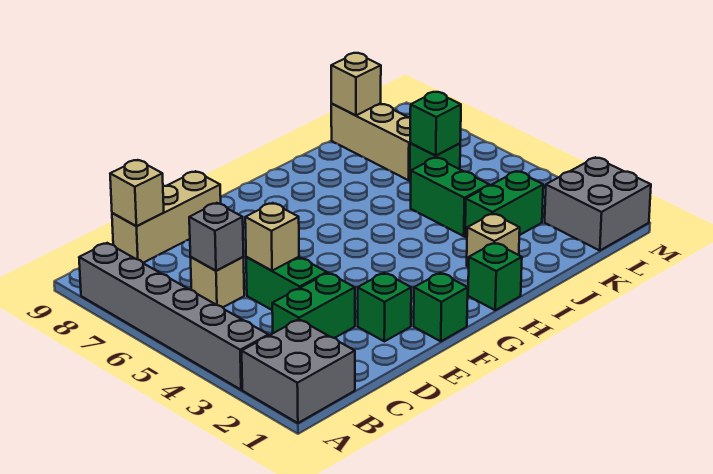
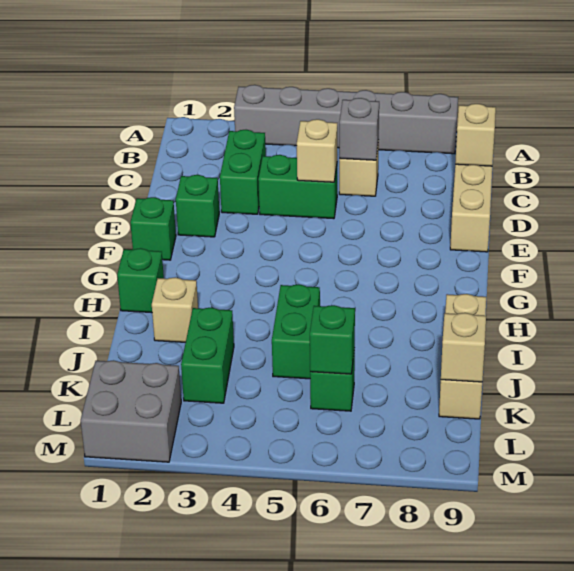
grey 2x2 brick [242,320,355,423] -> none
green 1x2 brick [411,158,489,236] -> green 1x2 brick turned to [272,284,320,379]
tan 1x3 brick [331,103,410,180] -> tan 1x3 brick turned to [439,294,486,419]

